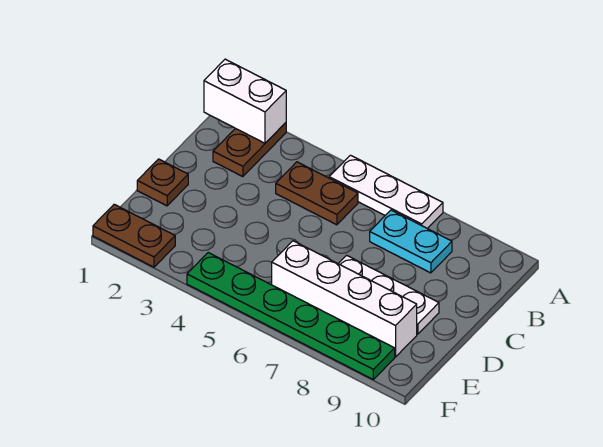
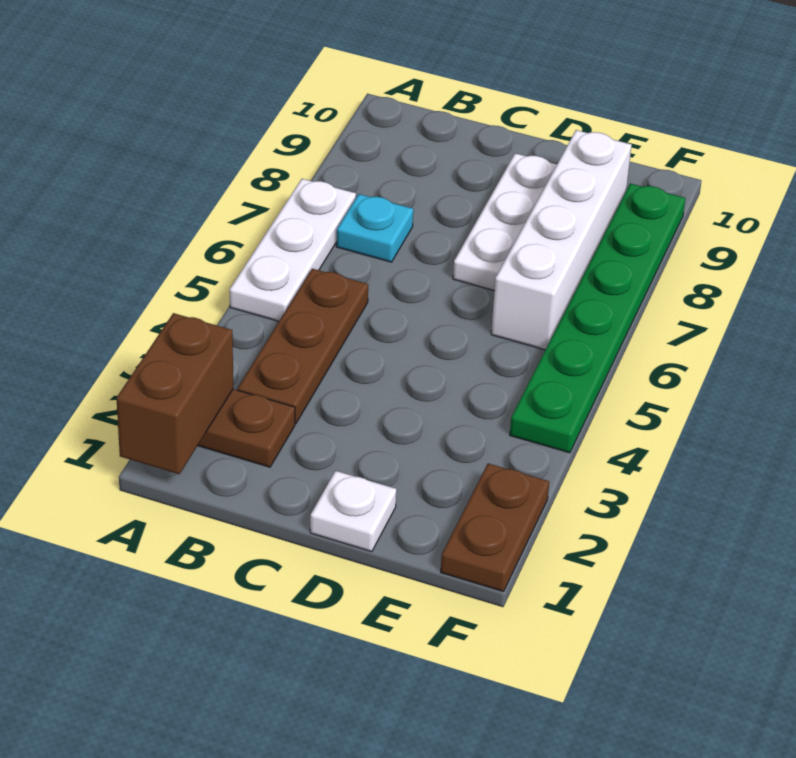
white 1x2 brick [204,59,286,143] -> brown 1x2 brick [116,313,233,474]
brown 1x2 plate [276,162,358,225] -> brown 1x3 plate [238,269,368,423]
cyan 1x2 plate [370,210,452,273] -> cyan 1x1 plate [336,194,413,262]
brown 1x1 plate [137,159,188,206] -> white 1x1 plate [310,471,396,552]

